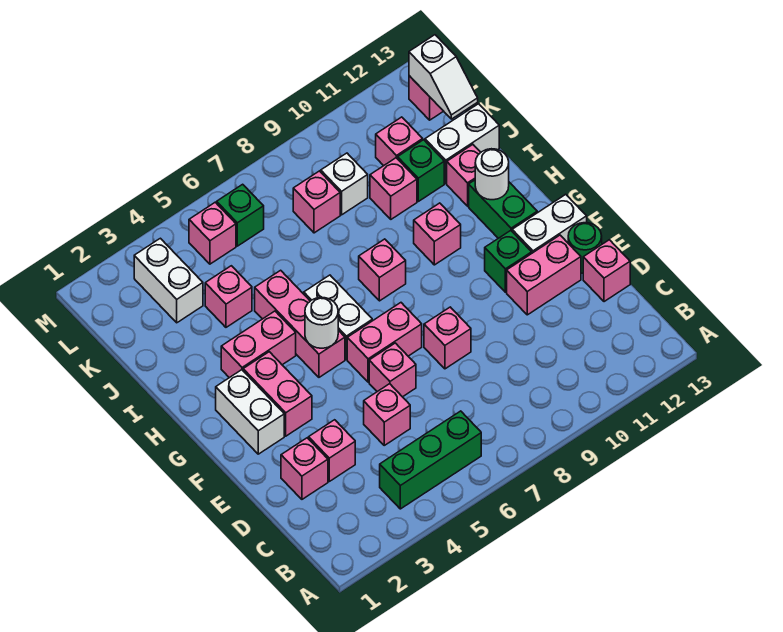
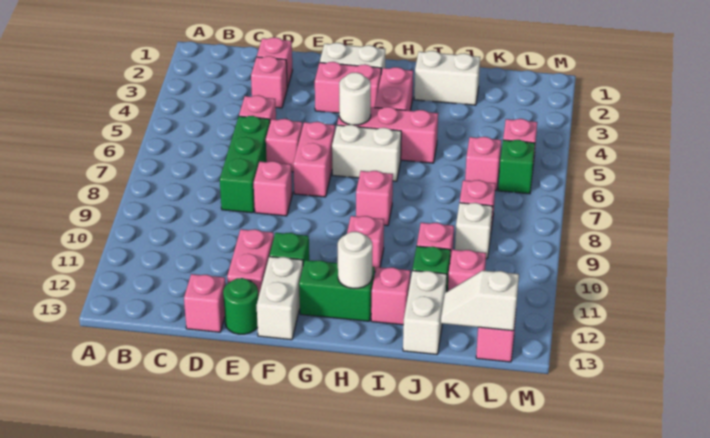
green 1x3 brick [380,411,481,509] -> green 1x3 brick moved to [220,116,270,213]
pink 1x1 brick [205,266,252,327] -> pink 1x1 brick moved to [465,137,501,191]
white 1x2 brick [134,238,203,323] -> white 1x2 brick moved to [414,51,480,105]

